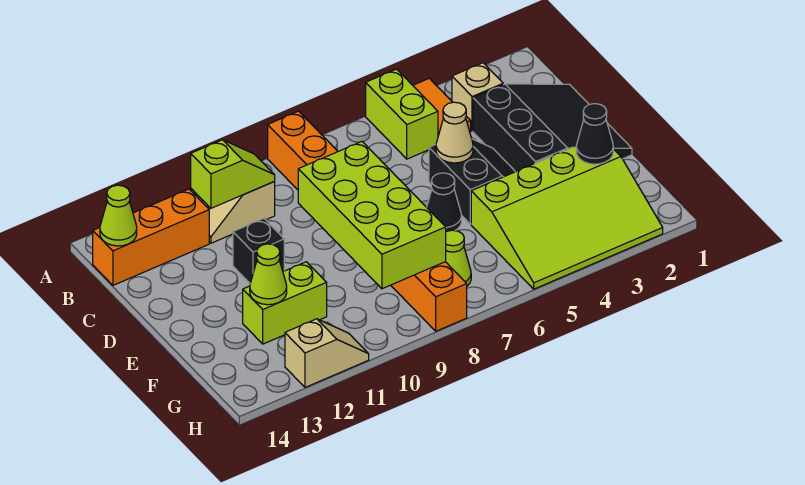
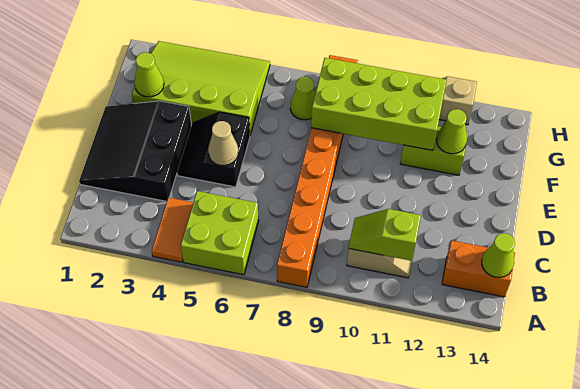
lime 1x2 brick [366,69,438,159] -> lime 2x2 brick [181,191,259,275]
tan 1x1 brick [452,63,503,131] -> none
orange 1x3 brick [93,189,209,285] -> orange 1x2 brick [442,240,515,297]
lime 2x4 brick [298,142,446,289] -> lime 2x4 brick turned to [311,58,446,150]
black 1x1 brick [233,219,284,283] -> none
black 1x1 cone [427,173,462,232] -> none
black 1x1 cone [576,104,613,164] -> lime 1x1 cone [134,52,164,97]

